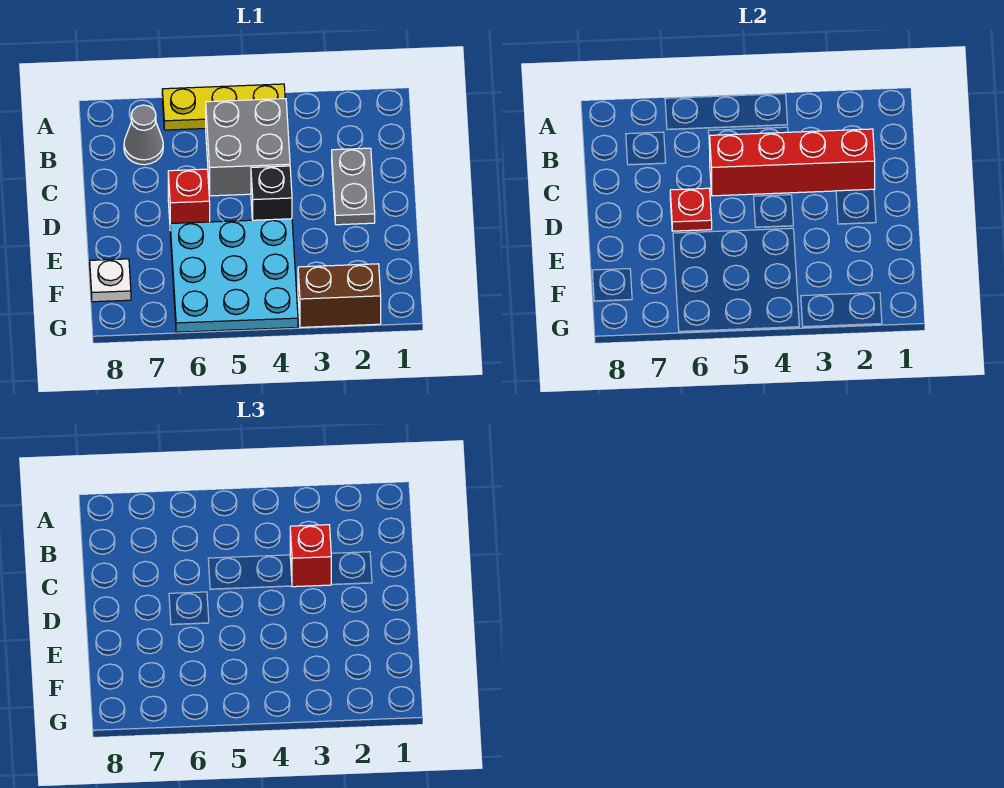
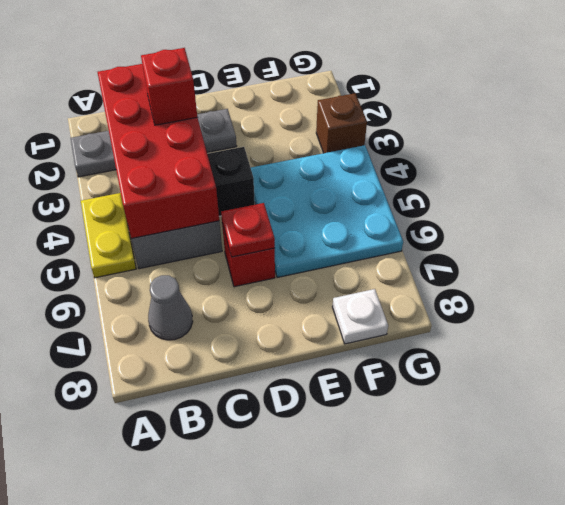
yellow 1x3 plate [162,84,285,130] -> yellow 1x2 plate [81,193,136,278]
grey 1x2 plate [332,148,375,225] -> grey 1x4 plate [71,109,237,177]
red 1x4 brick [709,129,875,196] -> red 2x4 brick [98,64,219,239]
brown 1x2 brick [298,264,381,327] -> brown 1x1 brick [316,93,367,153]

